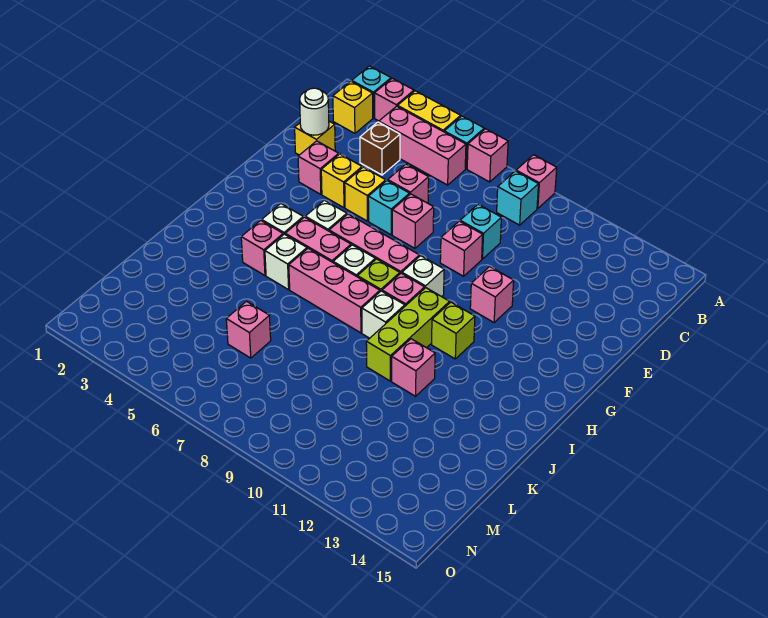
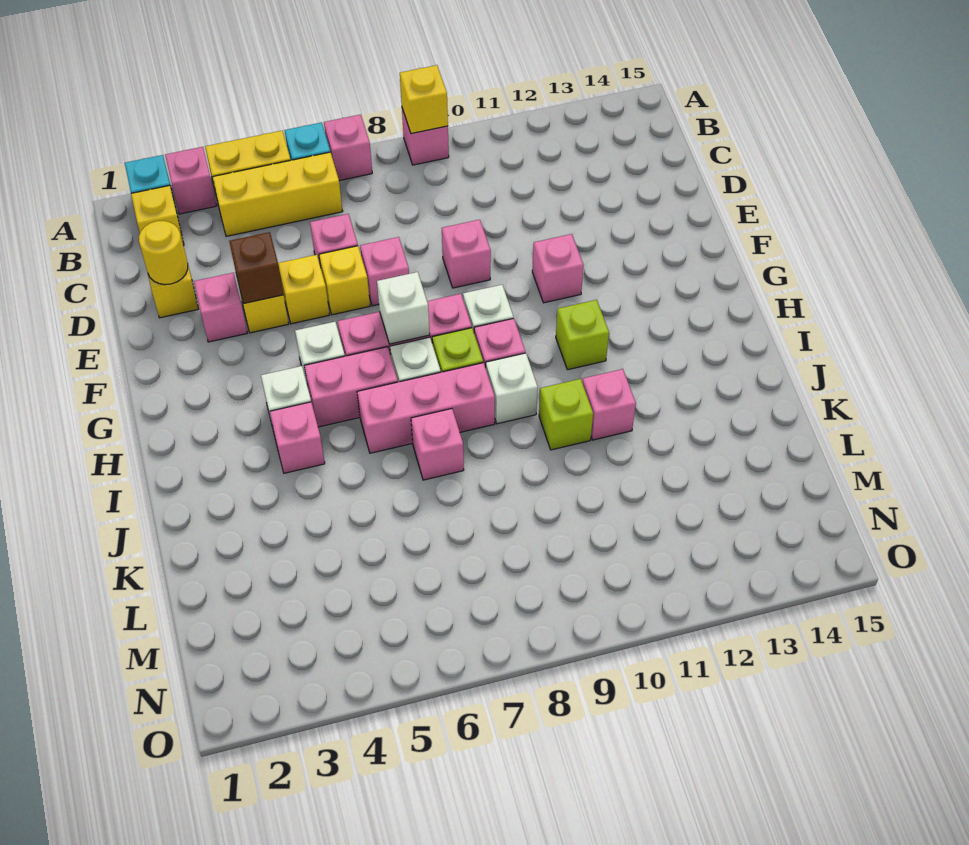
none -> yellow 1x1 brick [400,65,448,134]
pink 1x3 brick [379,106,466,185] -> yellow 1x3 brick [213,152,343,236]
cyan 1x1 brick [497,171,538,225] -> none
brown 1x1 brick [360,122,400,175] -> brown 1x1 brick moved to [229,232,284,304]
white 1x1 round brick [300,88,329,135] -> yellow 1x1 round brick [139,221,188,285]
cyan 1x1 brick [460,204,501,259] -> none
cyan 1x1 brick [368,181,410,235] -> yellow 1x1 brick [319,246,370,315]
lime 1x3 brick [366,288,450,381] -> lime 1x1 brick [539,379,593,450]
white 1x1 brick [265,234,307,290] -> white 1x1 brick moved to [377,272,430,344]
pink 1x1 brick [226,301,271,358] -> pink 1x1 brick moved to [411,409,464,480]

